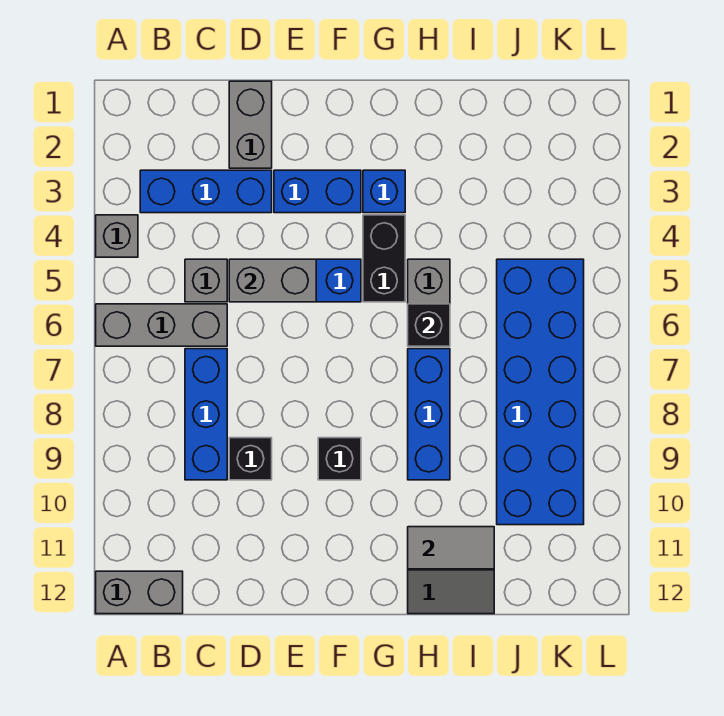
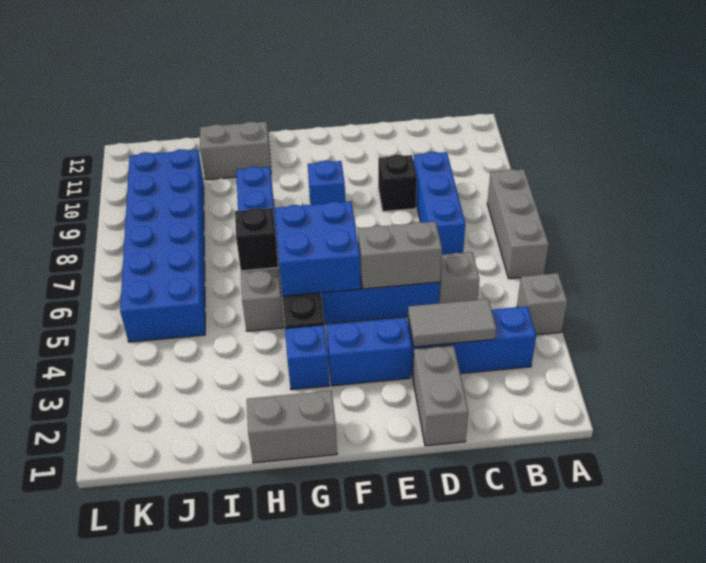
grey 1x3 brick [96,304,227,346] -> grey 1x3 brick turned to [487,169,549,279]
grey 1x2 brick [96,571,183,614] -> grey 1x2 brick moved to [247,391,337,463]
none -> blue 2x2 brick [275,201,361,296]
black 1x1 brick [318,438,361,480] -> blue 1x1 brick [308,161,345,205]
grey 1x2 tile [408,527,494,569] -> grey 1x2 tile moved to [408,299,496,347]

